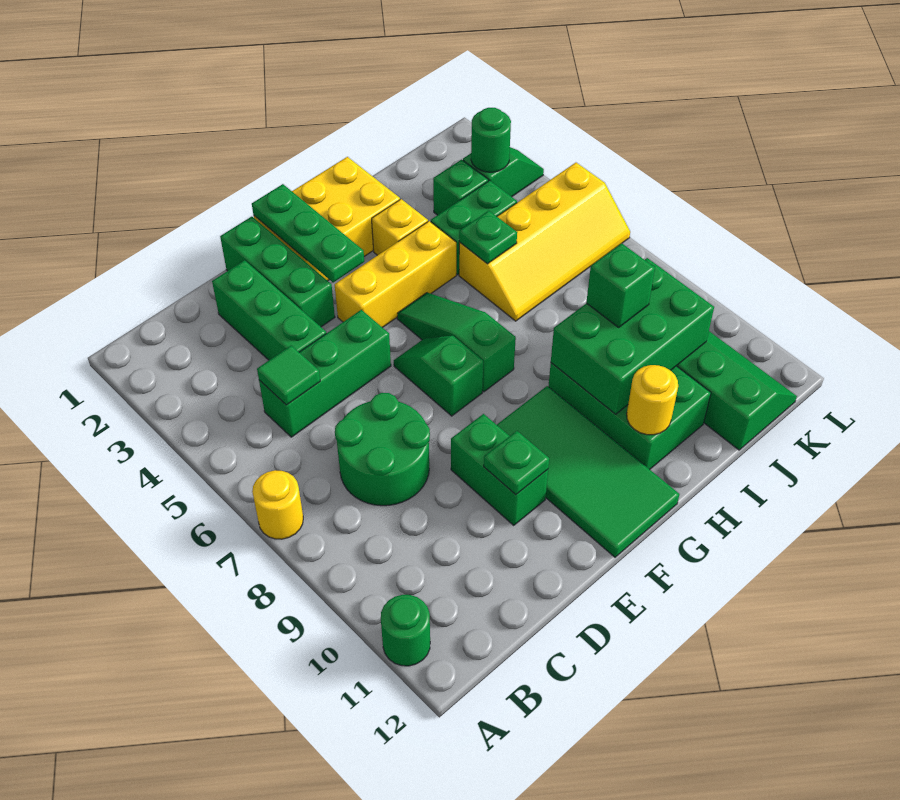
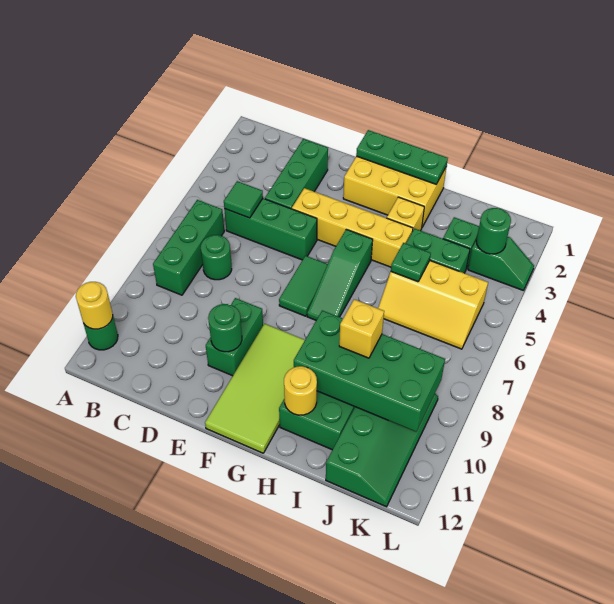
yellow 1x1 round brick [252,470,303,539] -> yellow 1x1 round brick moved to [76,282,113,329]
green 2x2 round brick [335,393,430,506] -> green 1x1 round brick [201,235,232,280]
green 1x3 brick [220,217,335,327] -> green 1x3 brick moved to [153,200,224,295]
green 1x1 plate [484,431,549,495] -> green 1x1 round brick [208,304,242,352]
green 1x3 plate [252,184,364,282] -> green 1x3 plate turned to [356,130,448,184]
yellow 1x3 brick [335,221,456,328] -> yellow 1x4 brick [292,188,413,267]
green 1x2 slope [394,336,483,416] -> green 1x2 tile [279,256,328,316]
green 2x4 tile [497,386,680,557] -> lime 2x4 tile [205,324,305,453]
green 1x3 slope [397,293,516,392] -> green 1x3 slope turned to [307,229,373,320]
green 2x3 brick [551,258,714,414] -> green 2x4 brick [294,310,445,432]
yellow 2x4 slope [459,163,630,321] -> yellow 2x3 slope [378,261,488,349]
green 1x1 brick [586,243,655,327] -> yellow 1x1 brick [339,299,384,358]

